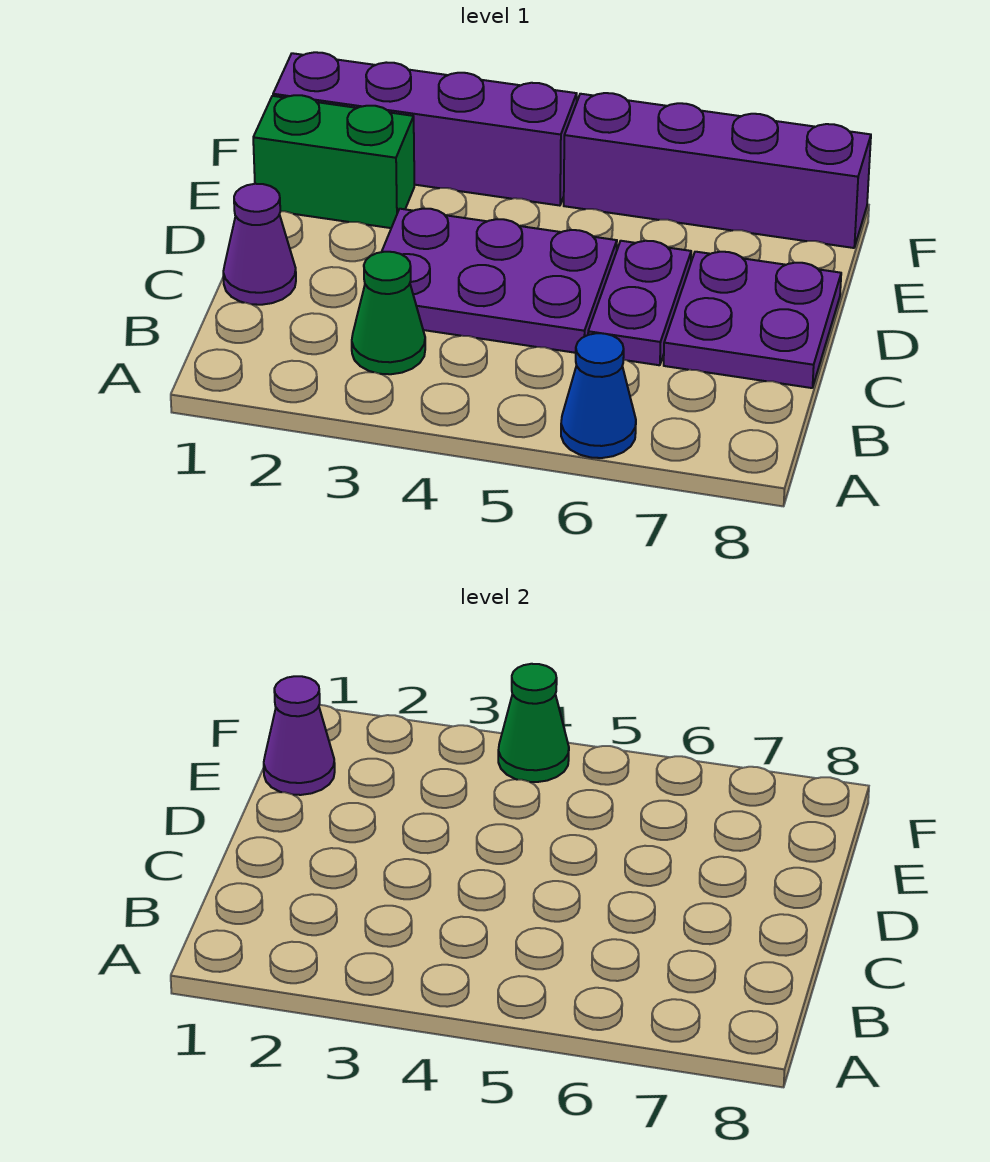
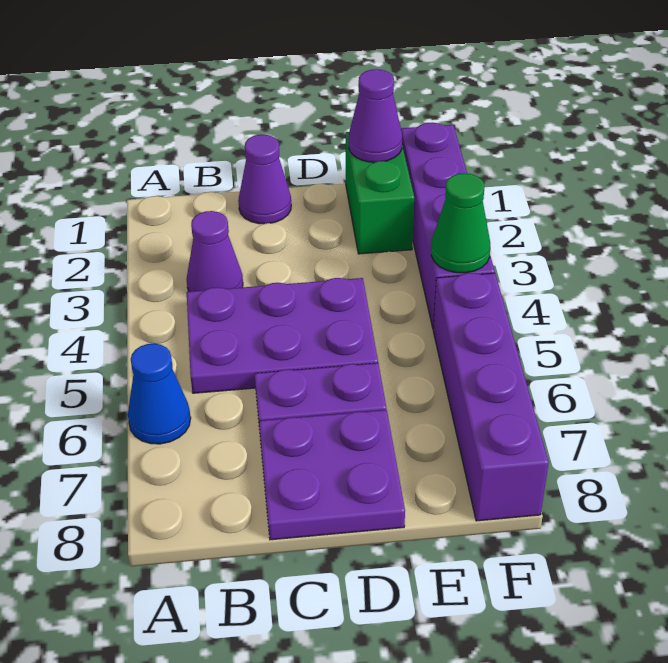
green 1x1 cone [352,252,425,374] -> purple 1x1 cone [187,211,243,292]
purple 2x3 plate [382,209,617,353] -> purple 2x3 plate turned to [187,278,378,393]

